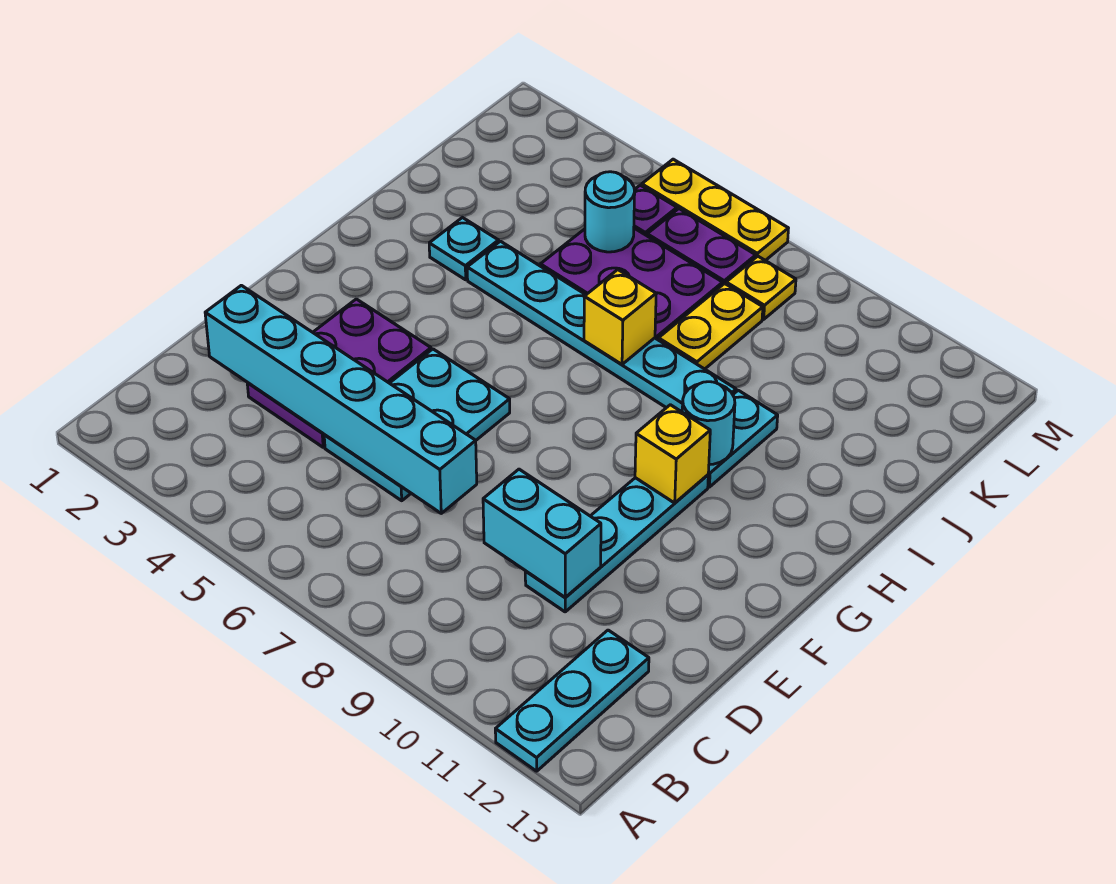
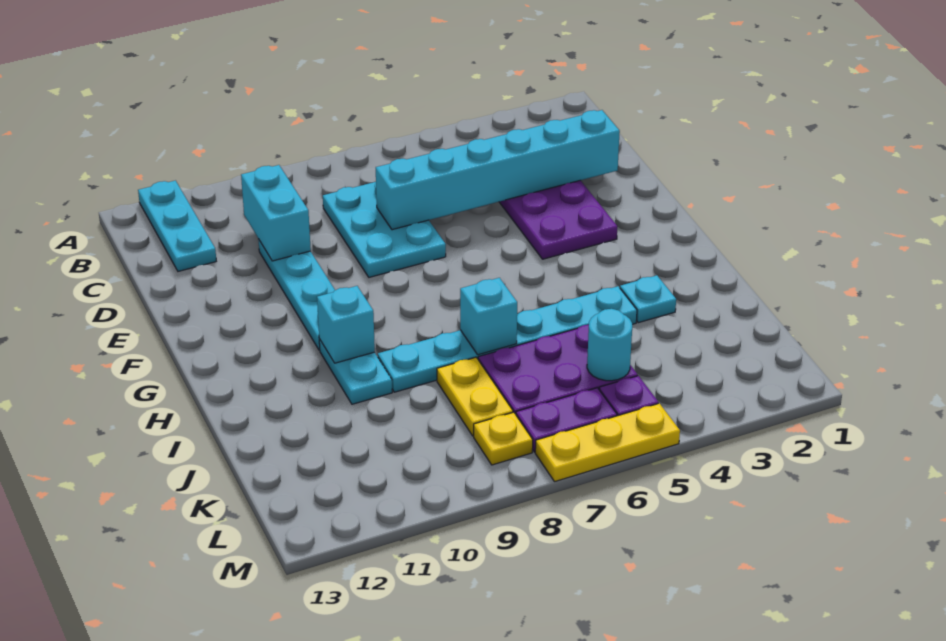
cyan 2x3 plate [324,349,510,501] -> cyan 2x3 plate moved to [323,182,446,277]
cyan 1x2 brick [483,469,601,597] -> cyan 1x2 brick turned to [241,165,311,261]
yellow 1x1 brick [635,405,710,503] -> none
cyan 1x1 round brick [682,382,735,465] -> cyan 1x1 brick [317,286,375,363]
yellow 1x1 brick [584,270,656,364] -> cyan 1x1 brick [460,278,517,355]

